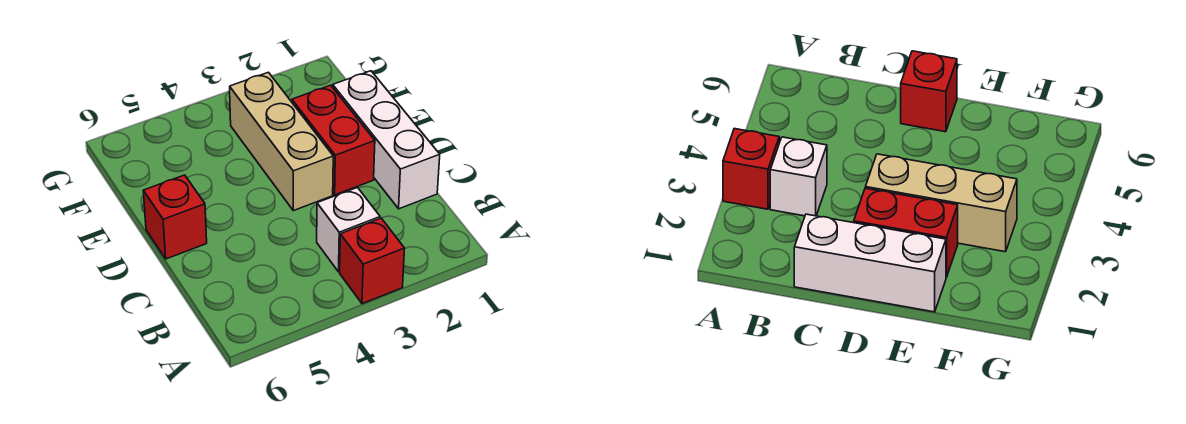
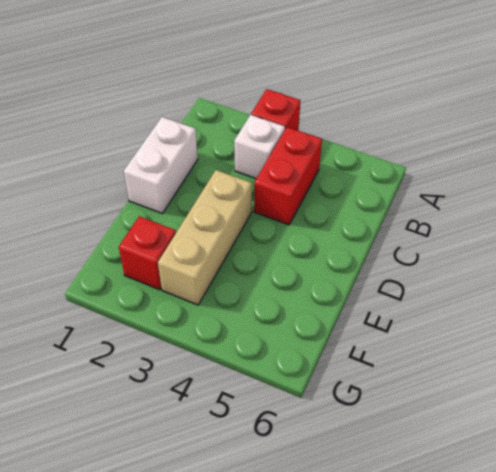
white 1x3 brick [333,71,440,209] -> white 1x2 brick [124,117,198,213]
red 1x2 brick [292,85,375,195] -> red 1x2 brick moved to [254,127,322,225]
red 1x1 brick [143,175,207,259] -> red 1x1 brick moved to [119,216,176,290]

